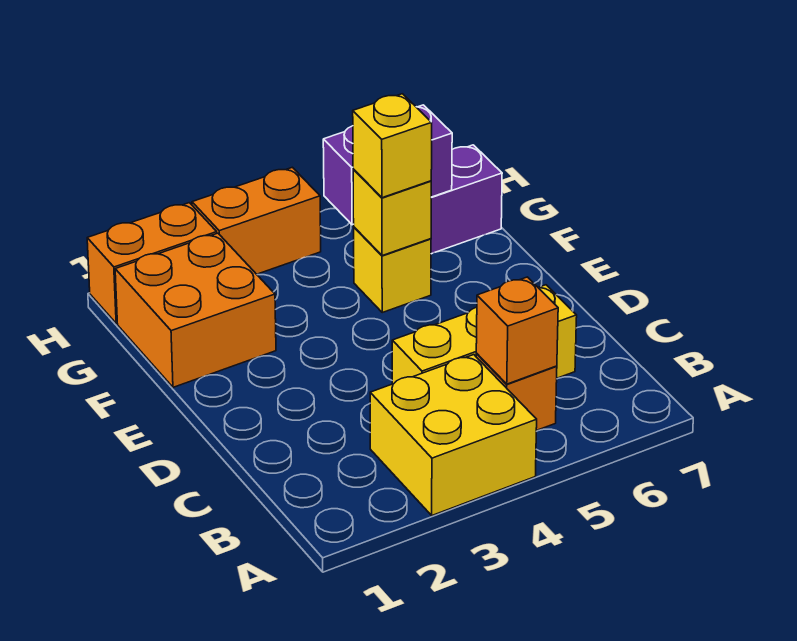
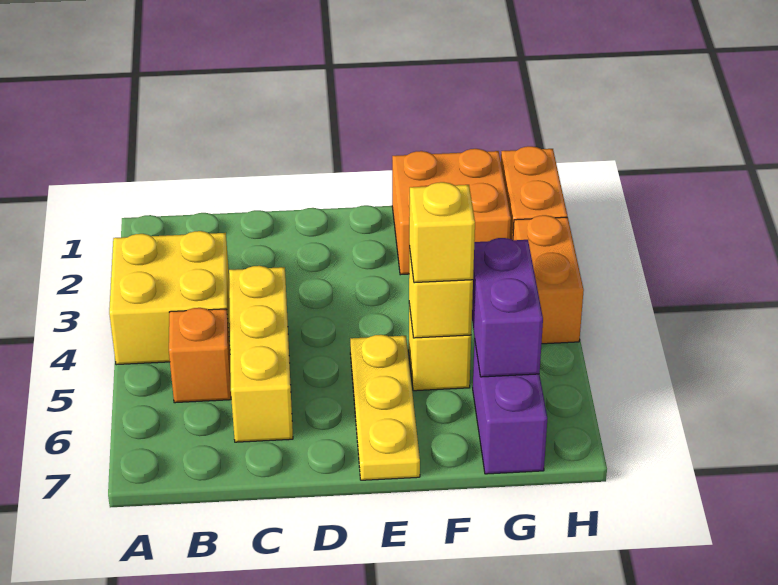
orange 1x1 brick [476,277,558,384] -> none
none -> yellow 1x3 plate [350,335,420,480]

